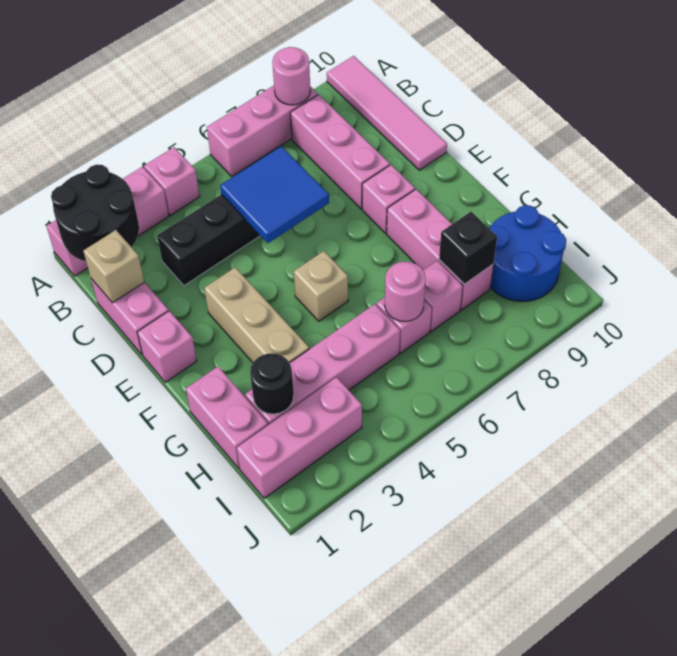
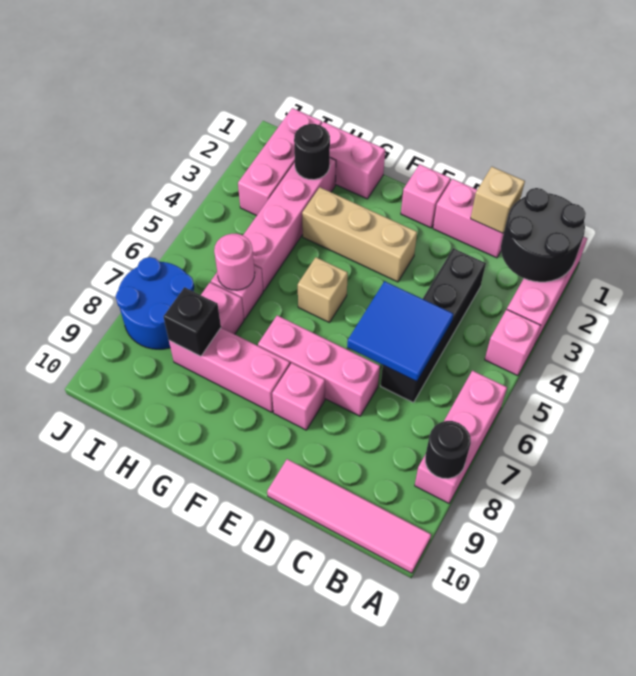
pink 1x1 round brick [272,47,310,105] -> black 1x1 round brick [425,421,471,479]
pink 1x3 brick [290,95,390,209] -> pink 1x3 brick moved to [258,315,380,416]
blue 2x2 round brick [489,205,566,301] -> blue 2x2 round brick moved to [116,257,194,349]

